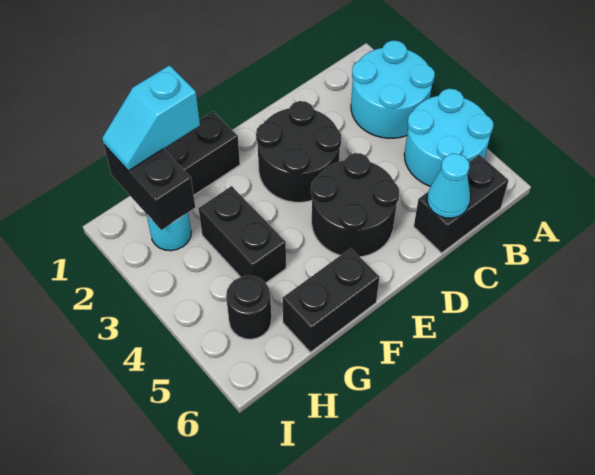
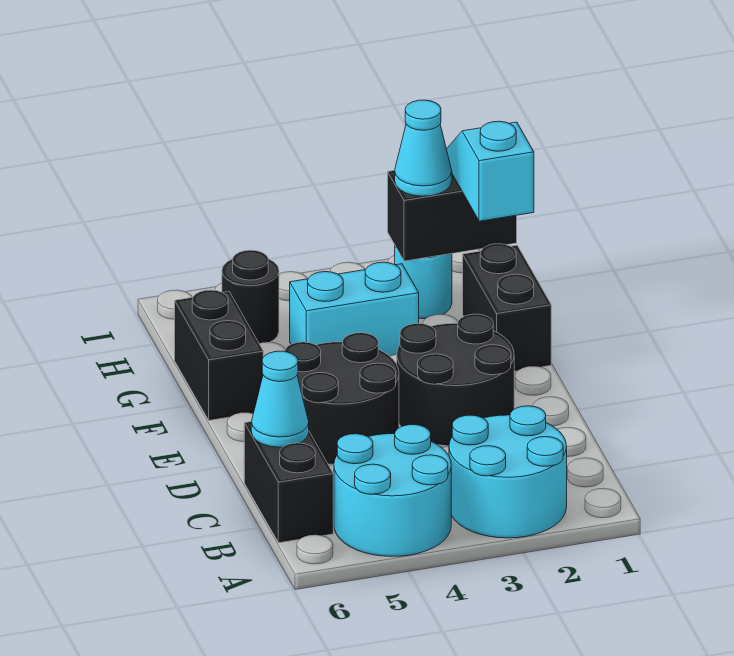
black 1x2 brick [198,186,286,283] -> cyan 1x2 brick [290,262,419,356]
none -> cyan 1x1 cone [395,100,452,196]

